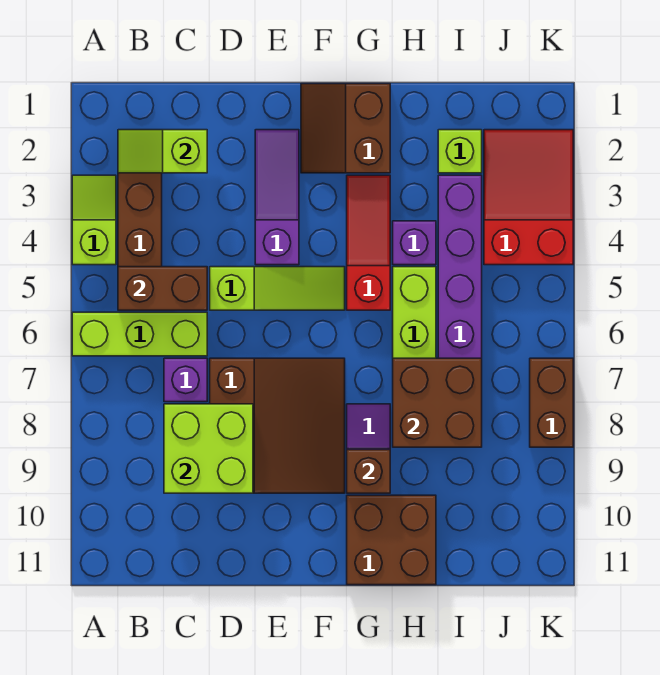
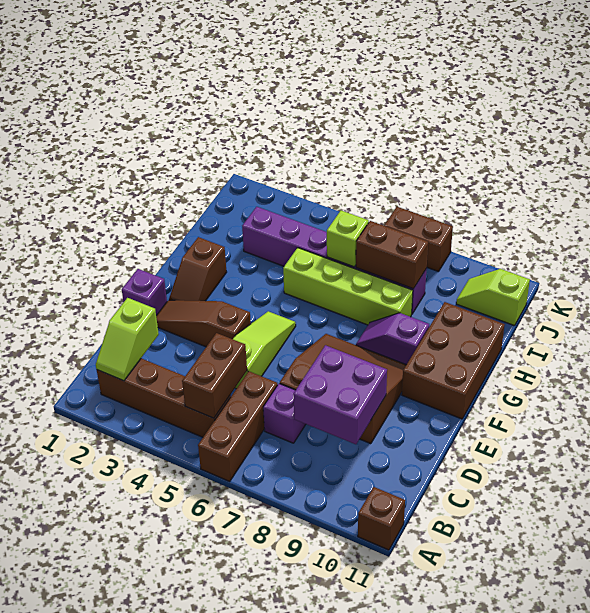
lime 1x2 slope [72,175,116,265] -> lime 1x2 slope moved to [456,269,530,326]
lime 1x3 brick [72,312,207,356] -> brown 1x3 brick [198,371,278,481]
lime 2x2 brick [164,404,253,493] -> purple 2x2 brick [293,345,387,444]
purple 1x3 slope [255,130,299,265] -> brown 1x3 slope [156,300,251,347]
brown 2x2 slope [301,84,390,173] -> brown 1x2 slope [169,237,227,301]
red 1x3 slope [347,175,390,310] -> none
brown 1x1 brick [347,450,390,493] -> brown 1x1 brick moved to [358,487,405,550]
brown 2x2 brick [347,495,436,585] -> brown 2x3 brick [402,302,505,419]
purple 1x1 brick [393,221,436,265] -> purple 1x1 brick moved to [122,269,167,315]
brown 2x2 brick [393,358,482,447] -> brown 1x2 brick [356,221,428,289]
lime 1x1 brick [438,130,482,173] -> lime 1x1 brick moved to [327,211,369,267]
red 2x3 slope [484,130,573,265] -> none

